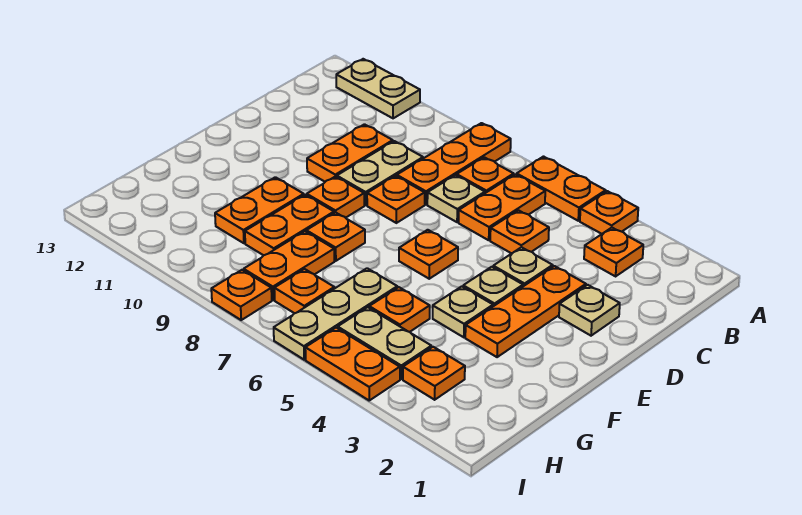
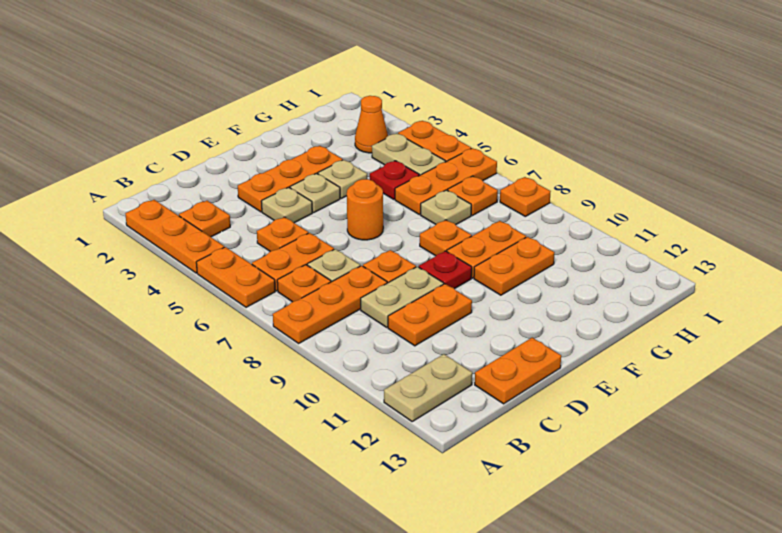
orange 1x1 plate [580,191,638,234] -> orange 1x3 plate [126,200,224,273]
tan 1x2 plate [336,59,420,118] -> tan 1x2 plate turned to [384,354,472,421]
tan 1x1 plate [559,285,620,336] -> tan 1x1 plate moved to [421,190,471,225]
orange 1x1 plate [399,230,458,279] -> orange 1x1 round brick [347,179,383,240]
orange 1x1 plate [307,176,364,218] -> red 1x1 plate [419,251,472,289]
orange 1x1 plate [369,287,430,332] -> red 1x1 plate [370,161,419,199]
tan 1x3 plate [274,268,397,360] -> orange 1x3 plate [395,148,497,215]
orange 1x2 plate [244,231,334,300] -> orange 1x2 plate moved to [475,338,561,404]
orange 1x1 plate [403,347,465,400] -> orange 1x1 cone [355,96,388,153]

